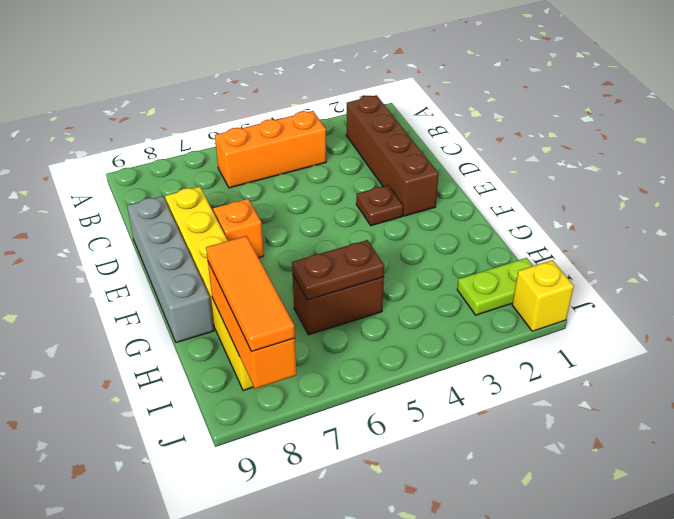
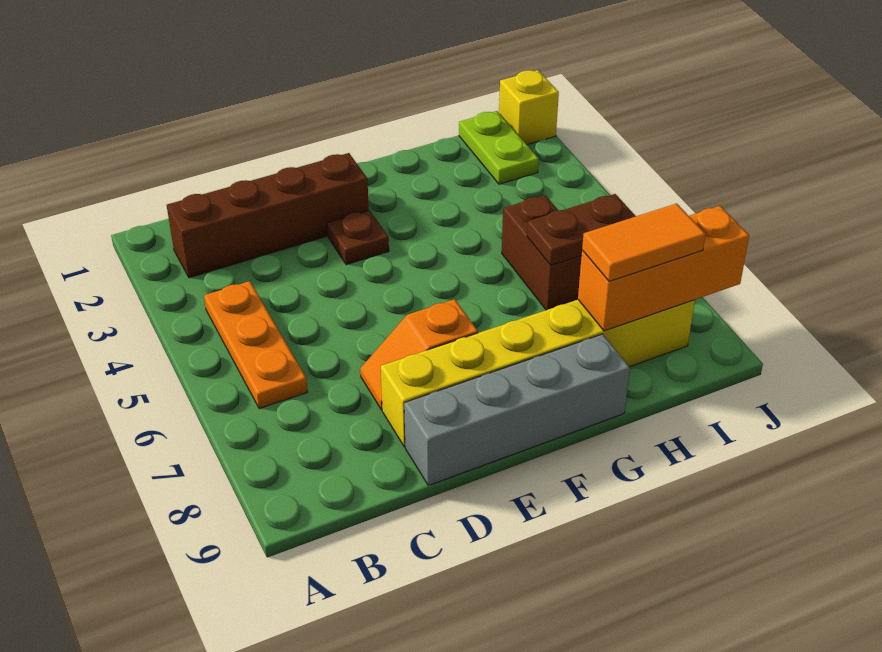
orange 1x3 brick [215,111,326,188] -> orange 1x3 plate [204,281,307,409]
brown 1x2 plate [292,240,384,300] -> brown 1x2 plate turned to [527,194,636,265]
orange 1x3 tile [206,236,295,352] -> orange 1x2 tile [582,204,706,281]

